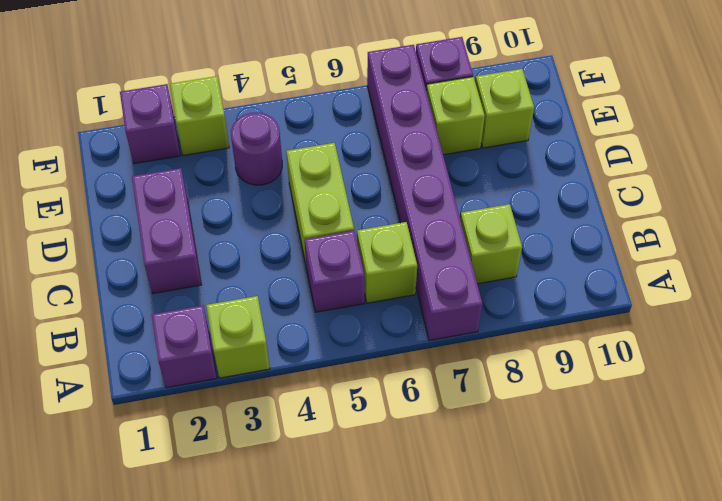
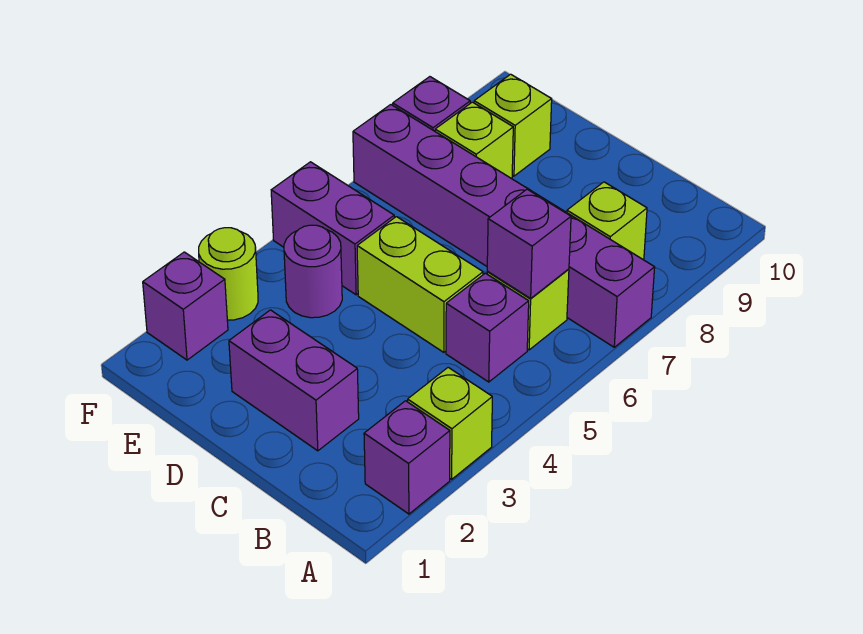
none -> purple 1x1 brick [487,189,571,298]
none -> purple 1x2 brick [271,162,394,295]
lime 1x1 brick [170,76,229,155] -> lime 1x1 round brick [199,228,258,320]

